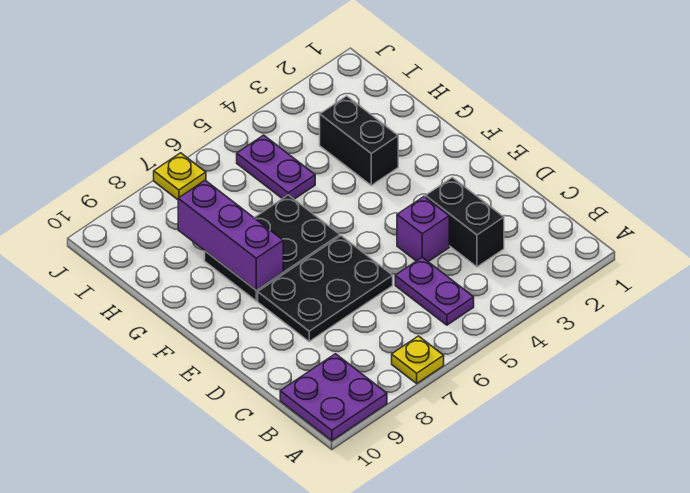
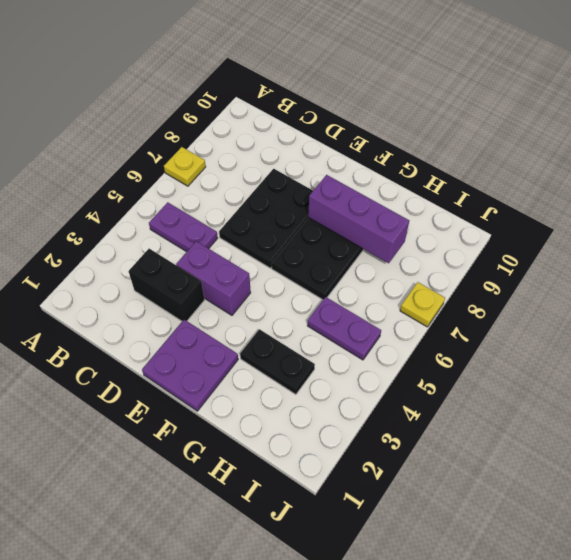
purple 2x2 plate [280,354,387,441] -> purple 2x2 plate moved to [142,320,238,411]
purple 1x1 brick [397,197,449,262] -> purple 1x2 brick [177,241,251,315]
black 1x2 brick [320,96,398,185] -> black 1x2 plate [240,329,315,394]

